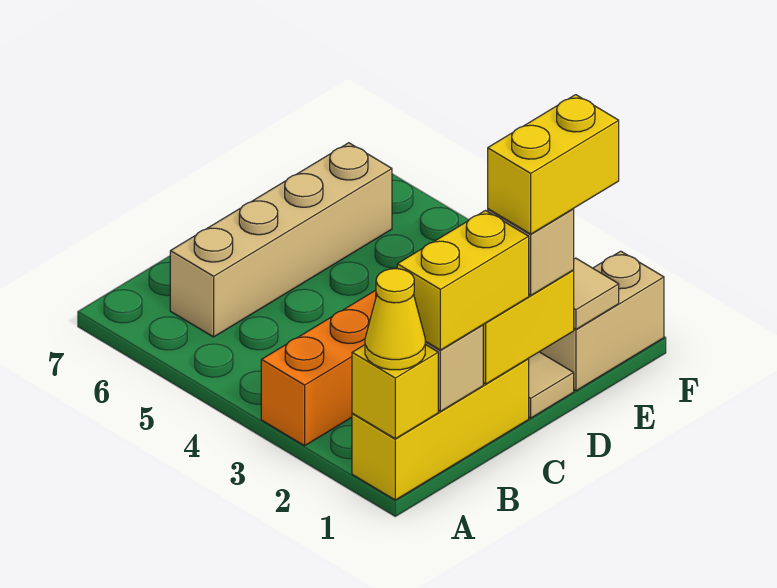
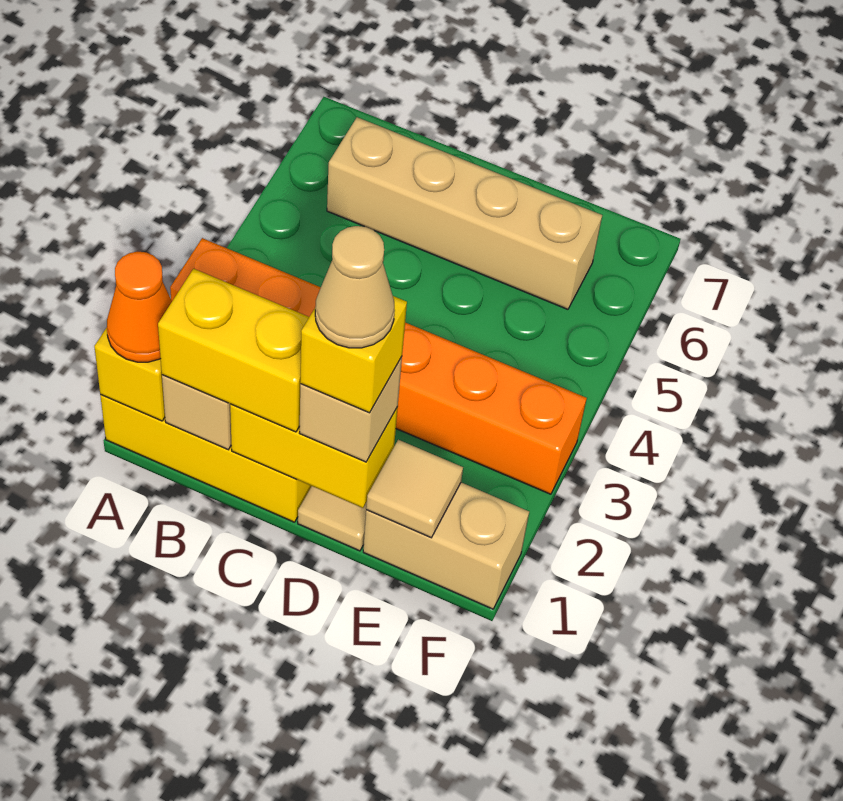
yellow 1x1 cone [365,269,425,370] -> orange 1x1 cone [107,252,172,362]
yellow 1x2 brick [488,95,619,234] -> yellow 1x1 brick [300,296,407,413]
none -> tan 1x1 cone [315,226,395,348]

